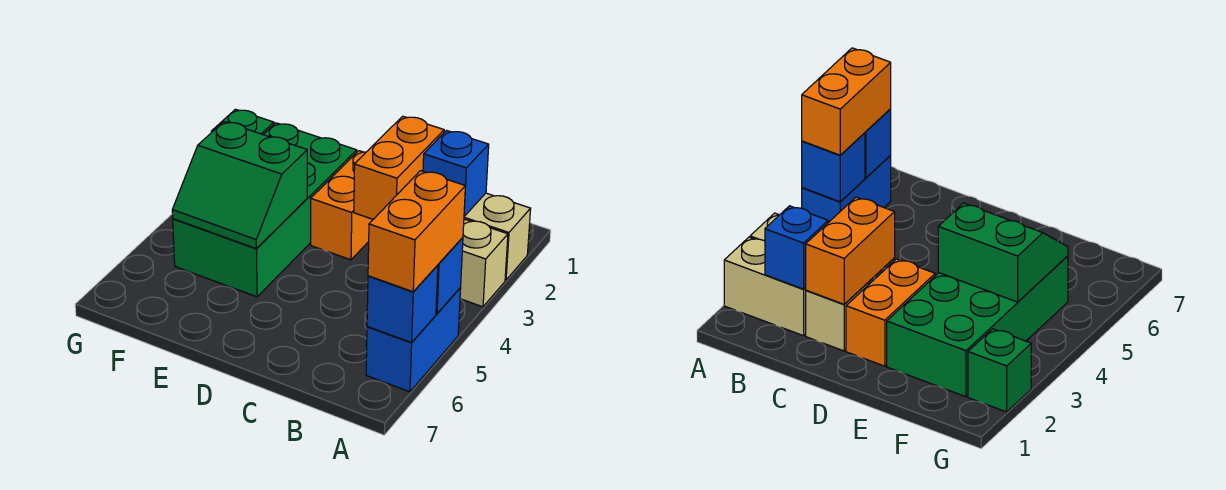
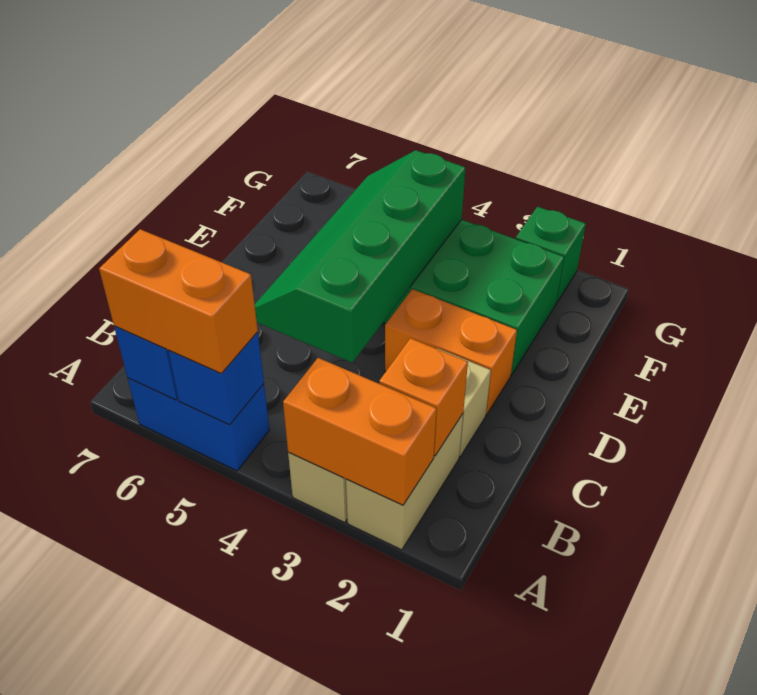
blue 1x1 brick [423,131,489,216] -> orange 1x1 brick [379,338,468,456]
orange 1x2 brick [354,116,444,219] -> orange 1x2 brick moved to [283,358,437,505]
green 2x2 slope [172,122,307,248] -> green 2x4 slope [255,150,466,362]

